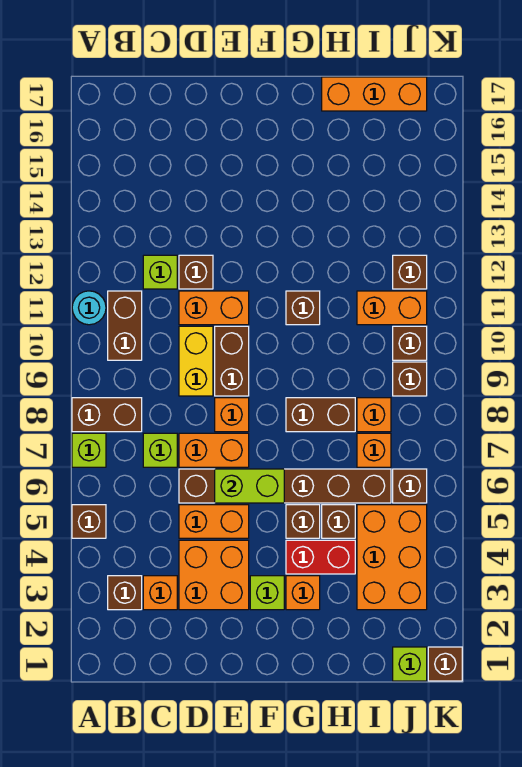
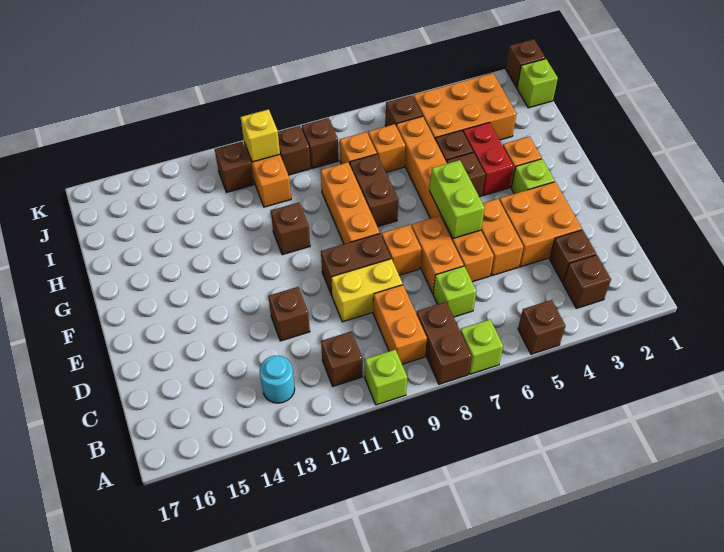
cyan 1x1 round brick [72,291,106,325] -> cyan 1x1 round brick moved to [260,356,295,403]
brown 1x2 brick [108,291,142,360] -> brown 1x1 brick [321,331,363,386]
orange 1x1 brick [143,576,177,610] -> brown 1x1 brick [550,230,596,283]
lime 1x1 brick [143,255,177,289] -> lime 1x1 brick moved to [365,350,407,405]
brown 1x6 brick [179,469,391,503] -> orange 1x6 brick [396,116,494,282]
orange 1x2 brick [179,291,249,325] -> orange 1x2 brick moved to [373,285,427,364]
orange 1x3 brick [322,77,427,111] -> orange 1x3 brick moved to [321,162,380,244]
none -> yellow 1x1 brick [241,109,280,162]

